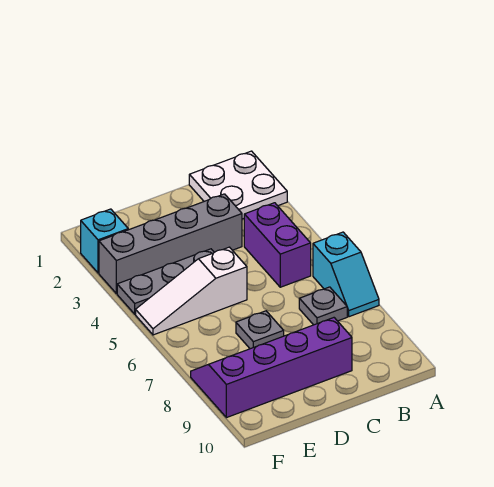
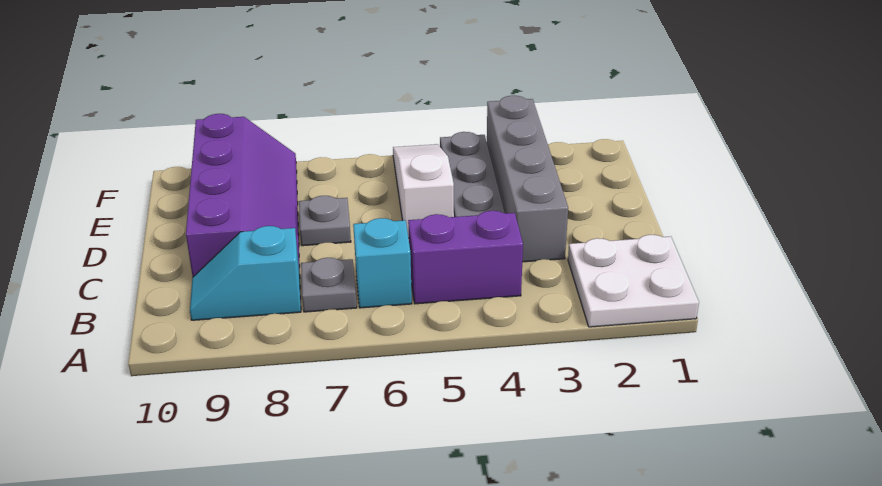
cyan 1x2 slope [313,232,379,317] -> cyan 1x2 slope moved to [190,226,301,320]
cyan 1x1 brick [81,209,128,273] -> cyan 1x1 brick moved to [353,218,412,308]

